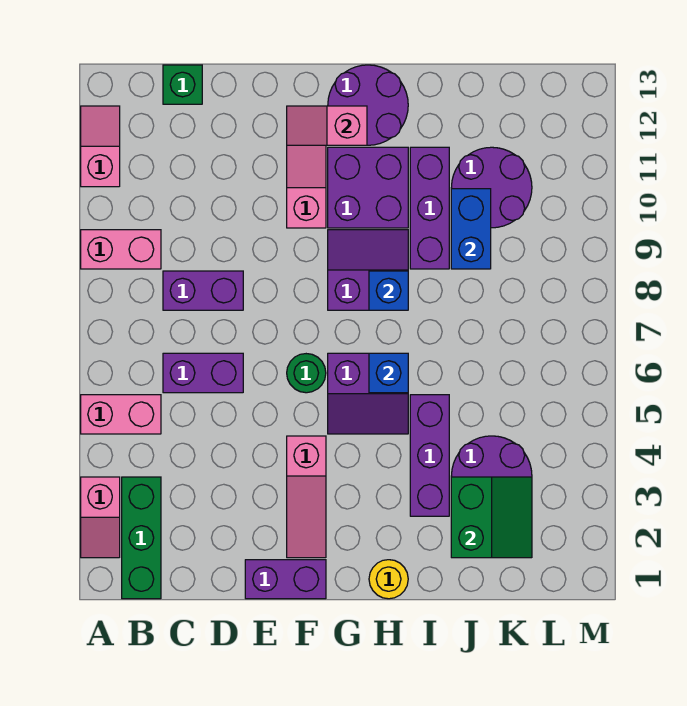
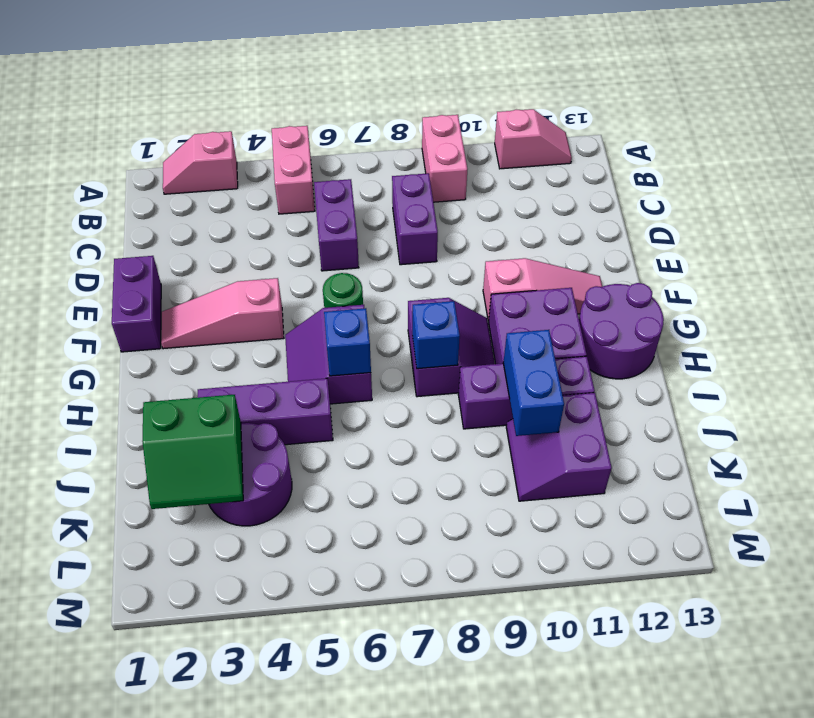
green 1x3 brick [122,477,161,599] -> none
green 1x1 brick [163,65,202,104] -> none
pink 1x2 slope [287,106,367,145] -> none
yellow 1x1 round brick [369,560,408,599] -> none
blue 1x2 brick [451,189,491,269] -> blue 1x2 brick turned to [503,330,564,436]
purple 2x2 round brick [451,147,532,228] -> purple 2x2 slope [506,393,612,501]

